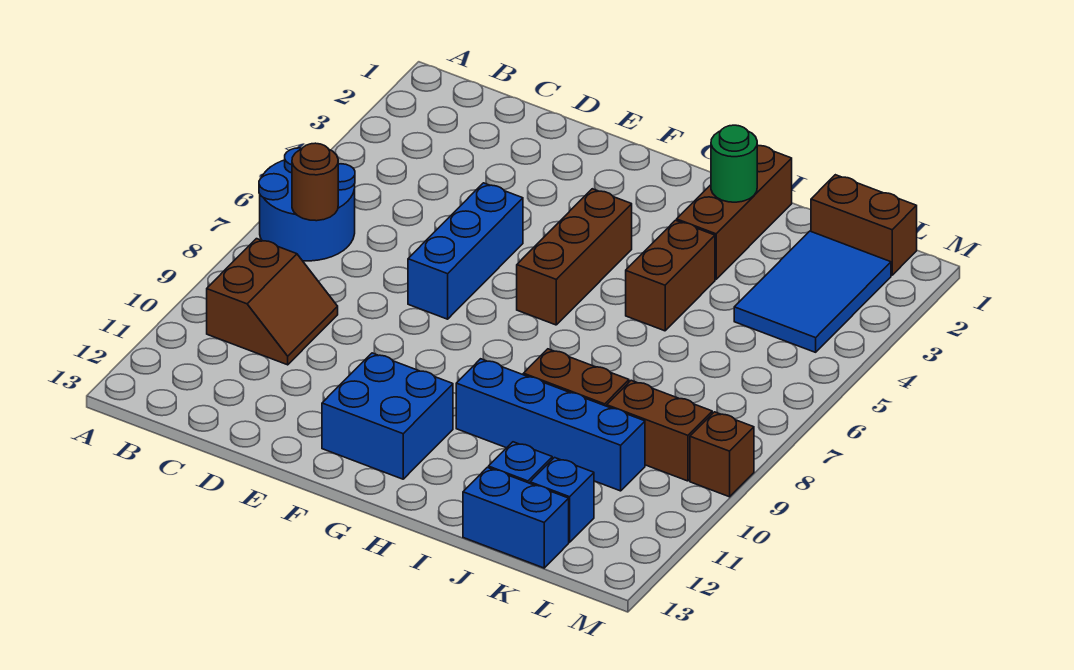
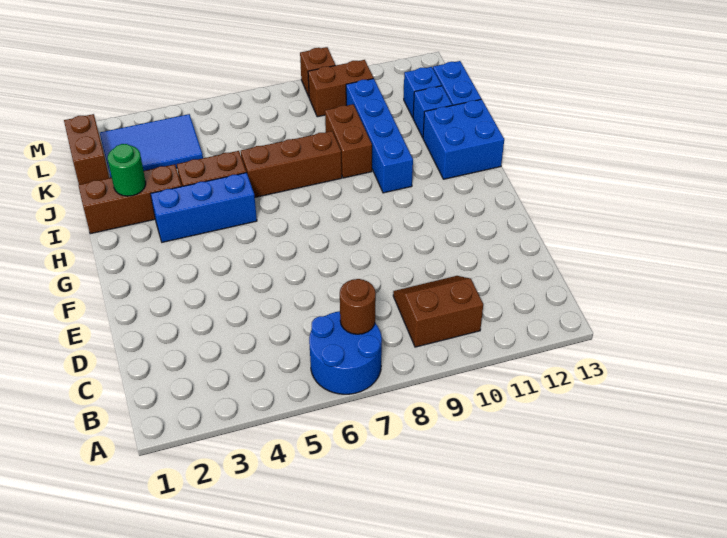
blue 1x3 brick [408,183,523,319] -> blue 1x3 brick moved to [151,173,257,242]
blue 2x2 brick [322,353,453,479] -> blue 2x2 brick moved to [423,99,504,179]
brown 1x3 brick [517,189,632,325] -> brown 1x3 brick moved to [241,131,342,197]
brown 1x2 brick [607,380,712,481] -> brown 1x2 brick turned to [308,60,373,117]

